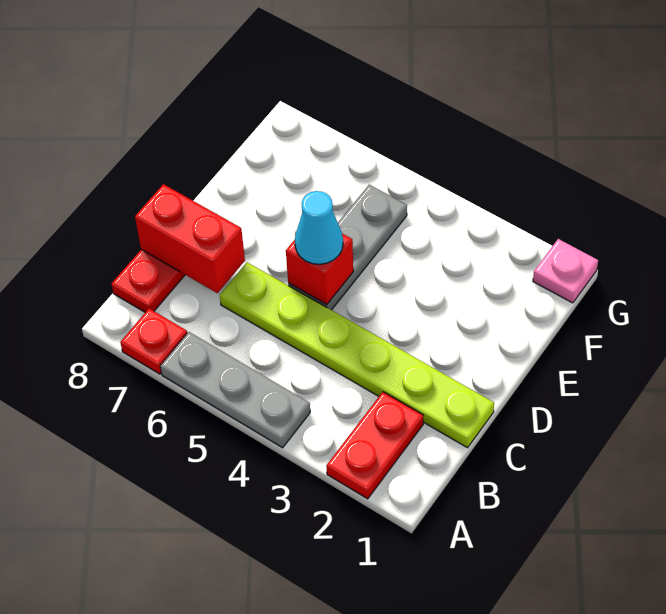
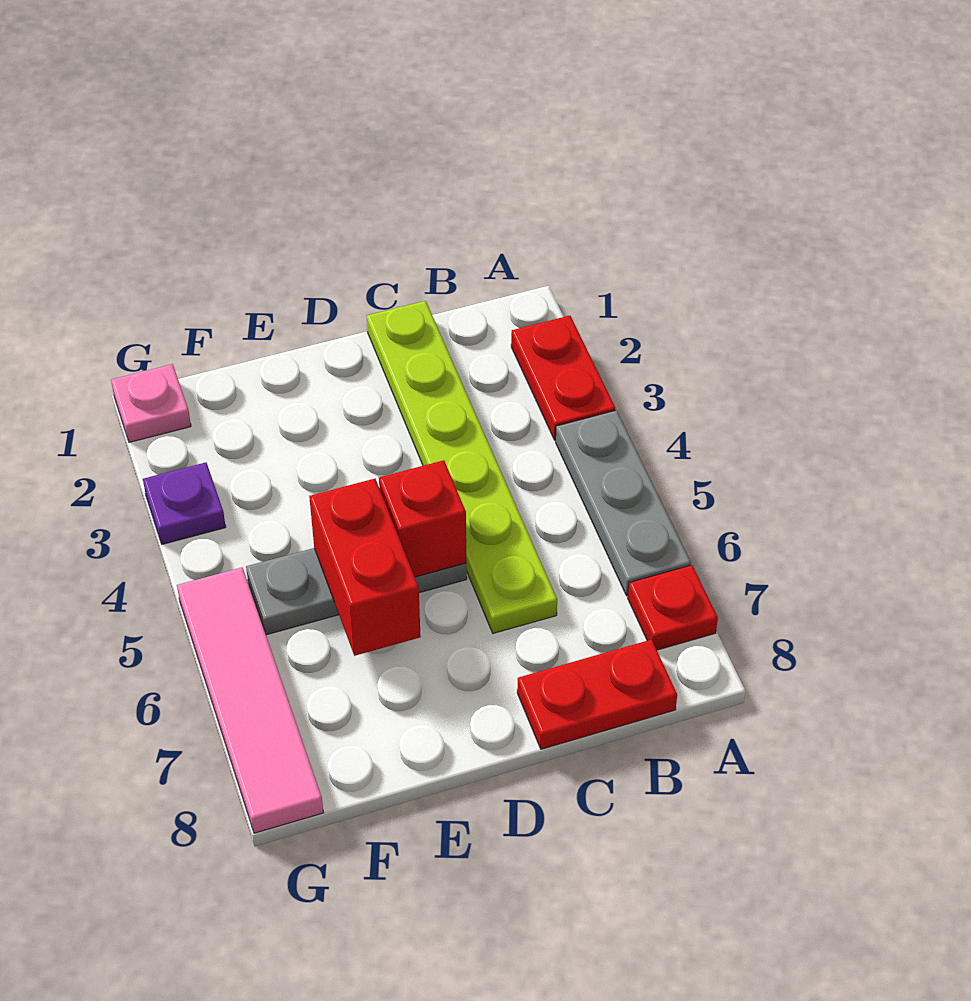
red 1x2 plate [326,392,423,499] -> red 1x2 plate turned to [511,316,615,440]
red 1x2 brick [135,184,245,293] -> red 1x2 brick moved to [309,479,421,656]
cyan 1x1 cone [295,191,343,264] -> none
none -> purple 1x1 plate [143,462,226,544]
none -> pink 1x4 tile [177,568,324,833]

